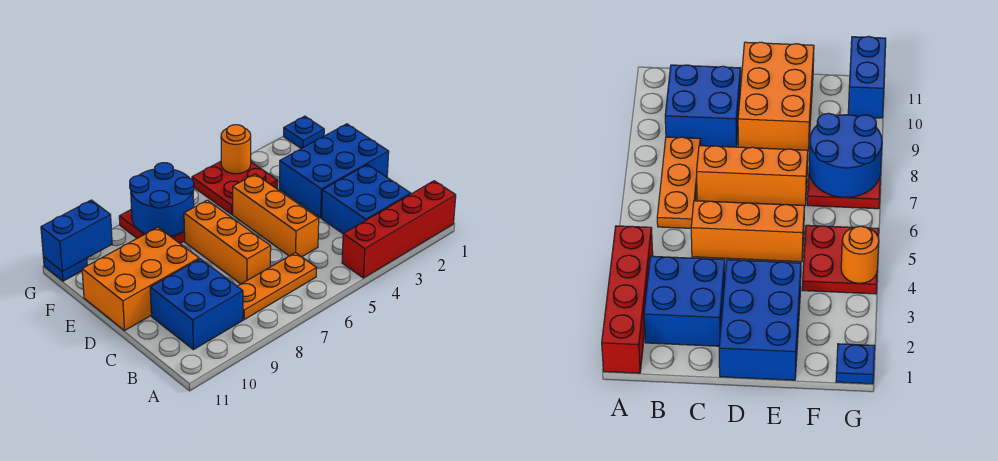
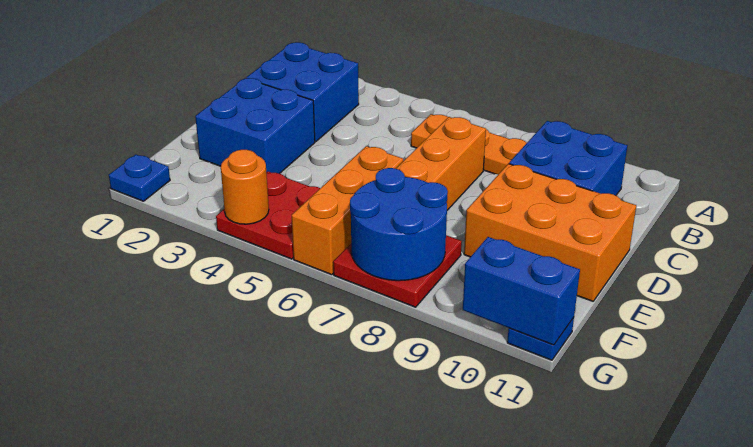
red 1x4 brick [342,181,456,278] -> none
orange 1x3 brick [233,174,319,257] -> orange 1x3 brick moved to [292,146,403,275]
blue 2x3 brick [279,124,389,218] -> blue 2x2 brick [195,78,315,174]

